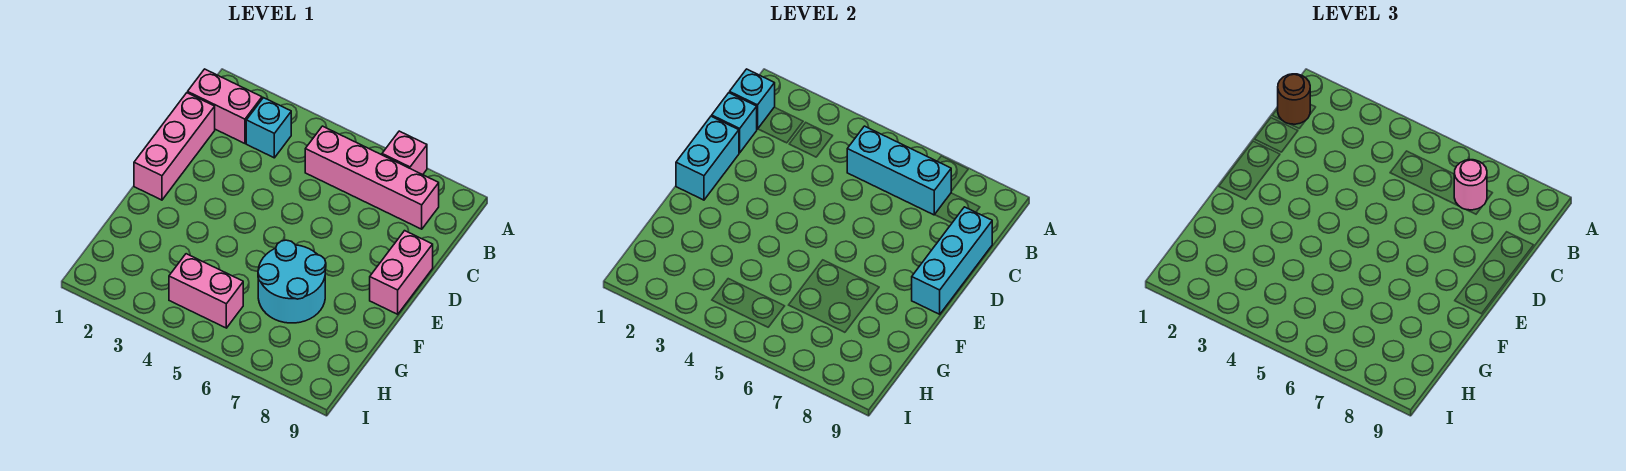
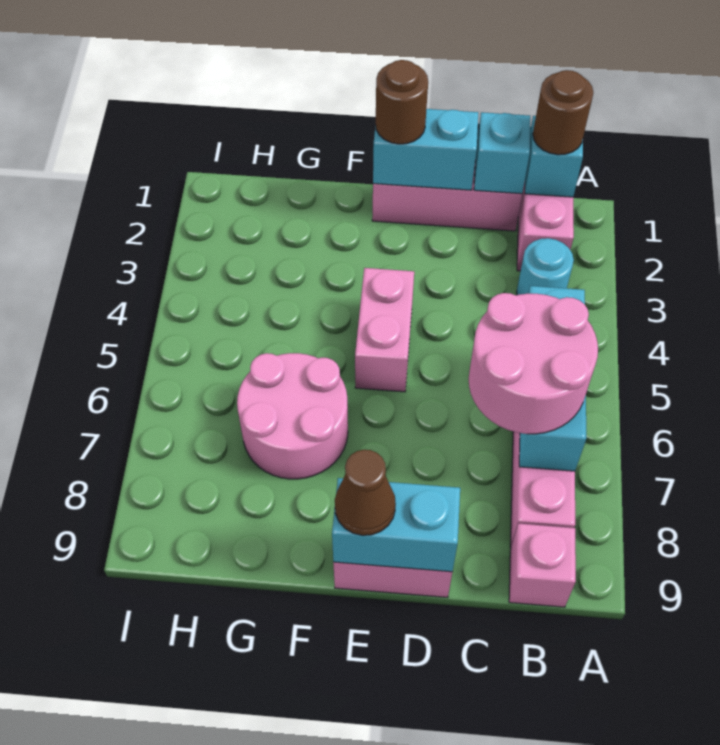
pink 1x1 brick [382,131,427,175] -> pink 1x1 brick moved to [509,524,576,607]
cyan 1x1 brick [246,98,291,158] -> cyan 1x1 round brick [517,238,574,295]
pink 1x1 round brick [1454,160,1487,210] -> pink 2x2 round brick [469,293,598,434]
cyan 1x3 brick [912,207,992,314] -> cyan 1x2 brick [332,478,460,572]
none -> brown 1x1 round brick [376,60,428,144]
none -> brown 1x1 cone [335,450,396,535]
cyan 2x2 round brick [258,240,326,323] -> pink 2x2 round brick [237,353,348,479]
pink 1x2 brick [169,254,243,328] -> pink 1x2 brick moved to [355,268,414,392]

